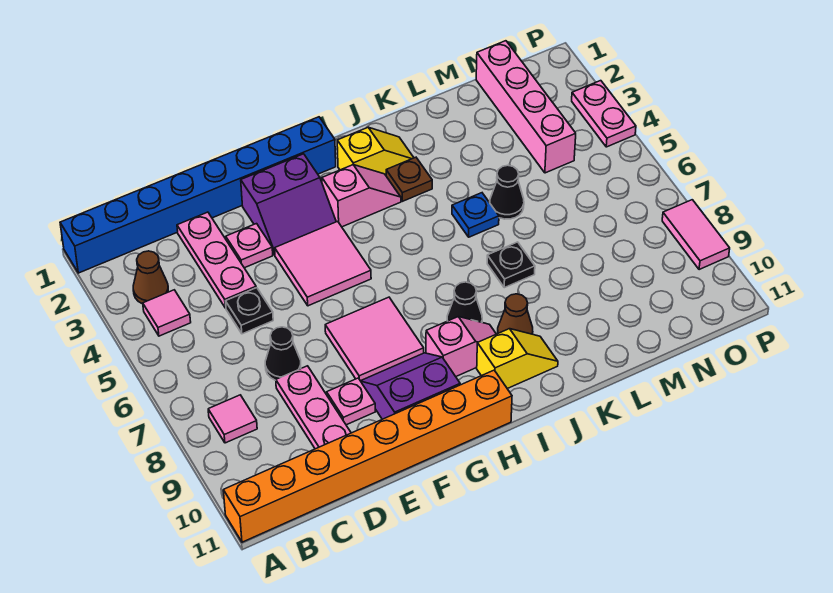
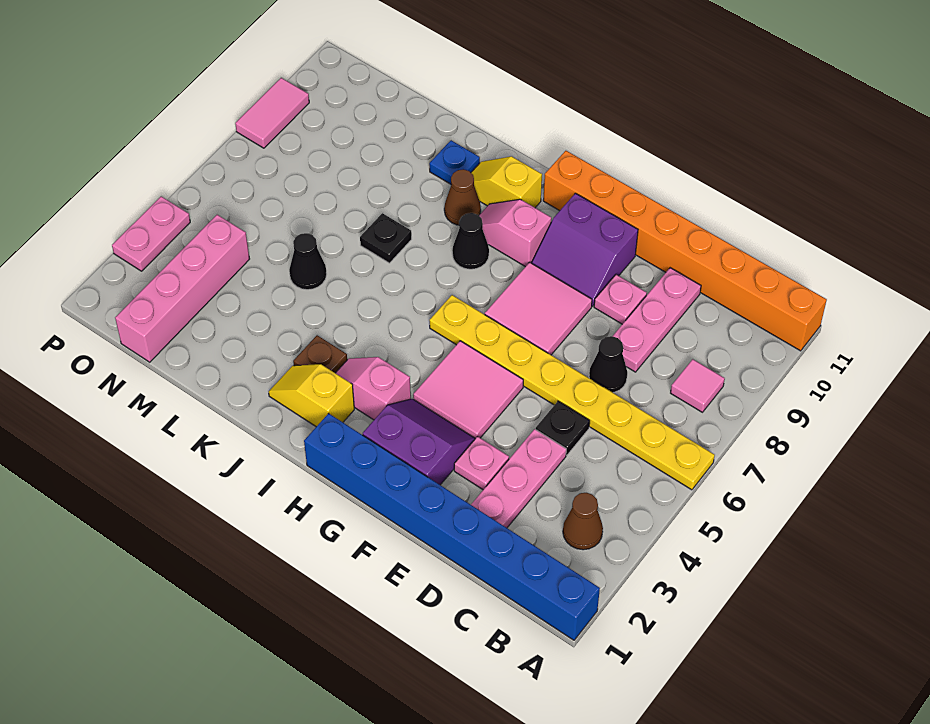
none -> yellow 1x8 plate [430,295,715,490]
pink 1x1 tile [143,290,191,336] -> none
blue 1x1 plate [452,193,499,237] -> blue 1x1 plate moved to [429,140,480,184]

